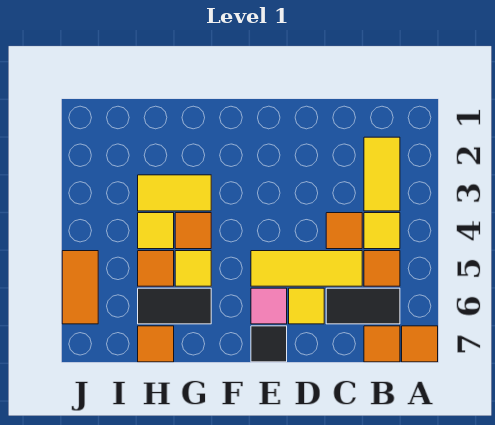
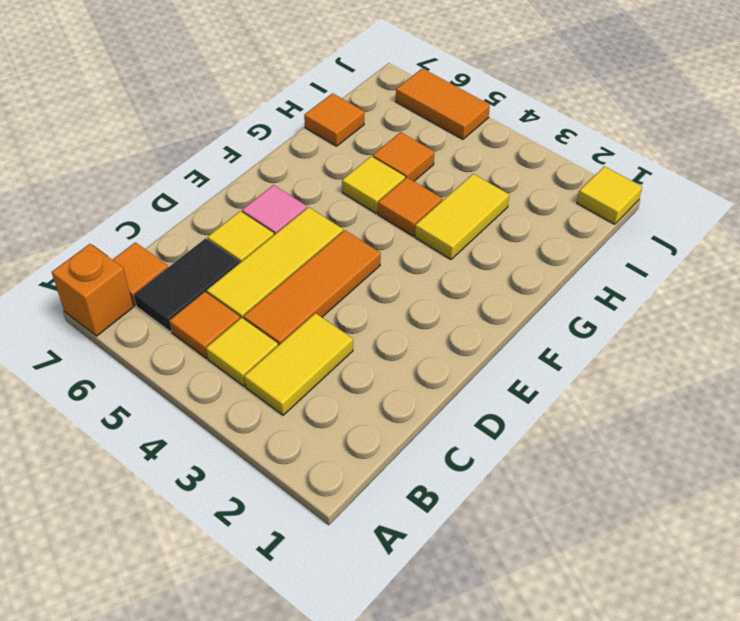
orange 1x1 tile [402,326,438,362] -> orange 1x1 brick [52,244,133,336]
yellow 1x2 tile [364,137,400,211] -> yellow 1x2 tile turned to [244,313,353,415]
orange 1x1 tile [326,213,362,249] -> orange 1x3 tile [243,230,381,346]
black 1x1 tile [251,326,287,362] -> none
black 1x2 tile [138,288,211,324] -> none
yellow 1x1 tile [138,213,174,249] -> yellow 1x1 tile moved to [577,166,642,224]

